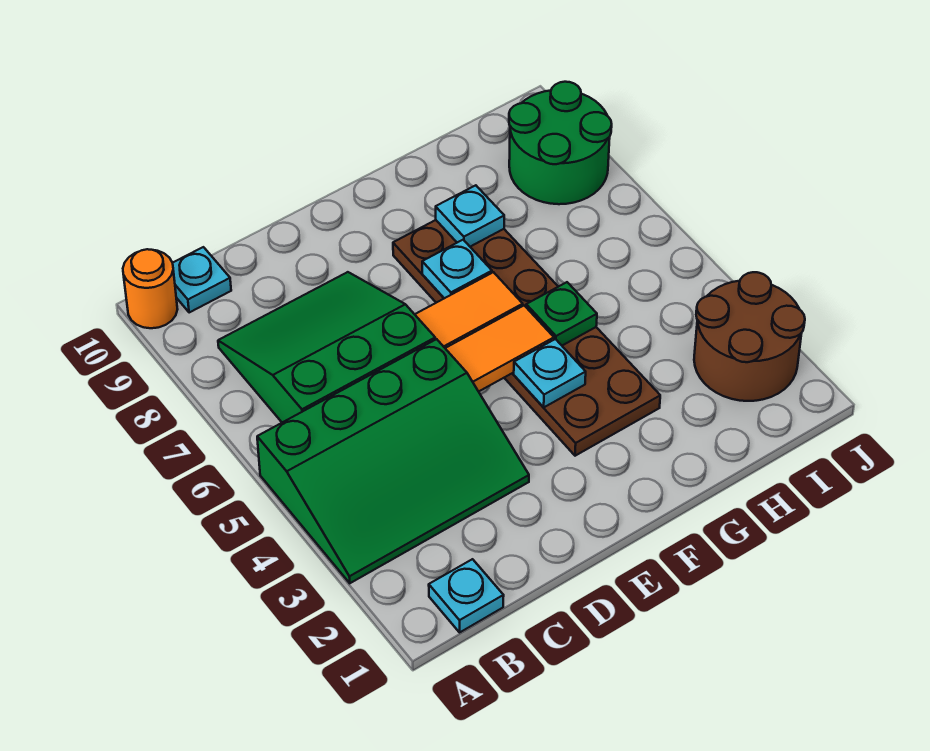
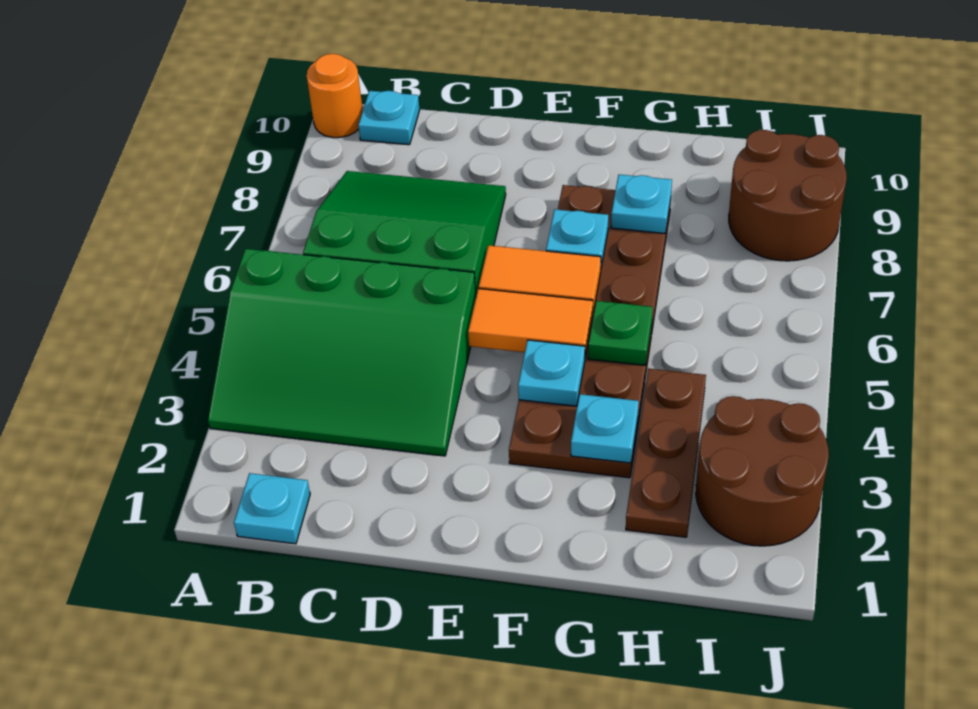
none -> cyan 1x1 plate [571,394,639,463]
none -> brown 1x3 plate [626,369,706,537]
green 2x2 round brick [509,82,612,204] -> brown 2x2 round brick [729,130,847,261]

